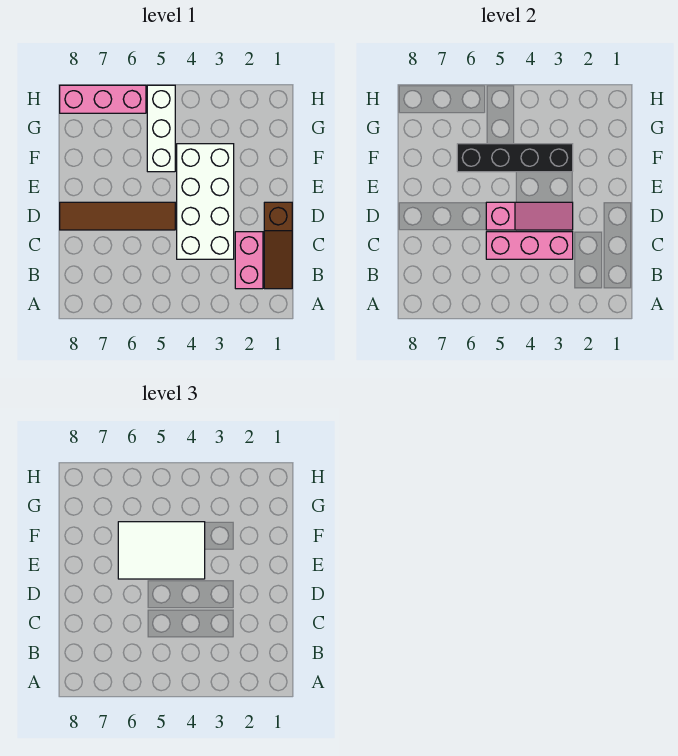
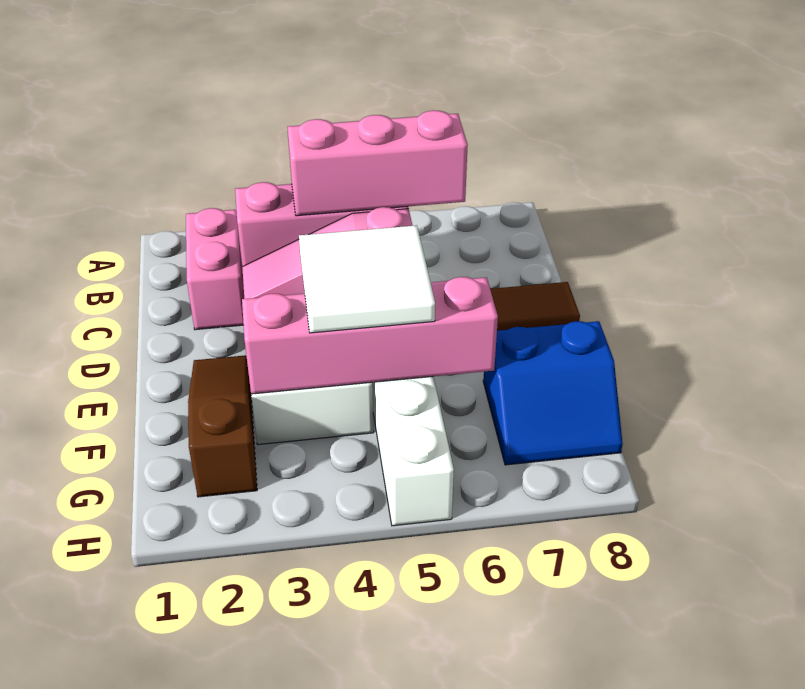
brown 1x3 slope [264,202,292,289] -> brown 1x3 slope moved to [188,355,257,497]
white 2x3 tile [118,522,205,579] -> white 2x2 tile [299,225,435,333]
black 1x4 brick [457,144,573,172] -> pink 1x4 brick [242,277,498,394]
none -> blue 2x2 slope [483,321,623,465]
pink 1x3 brick [60,85,146,113] -> pink 1x3 brick moved to [287,111,468,216]

